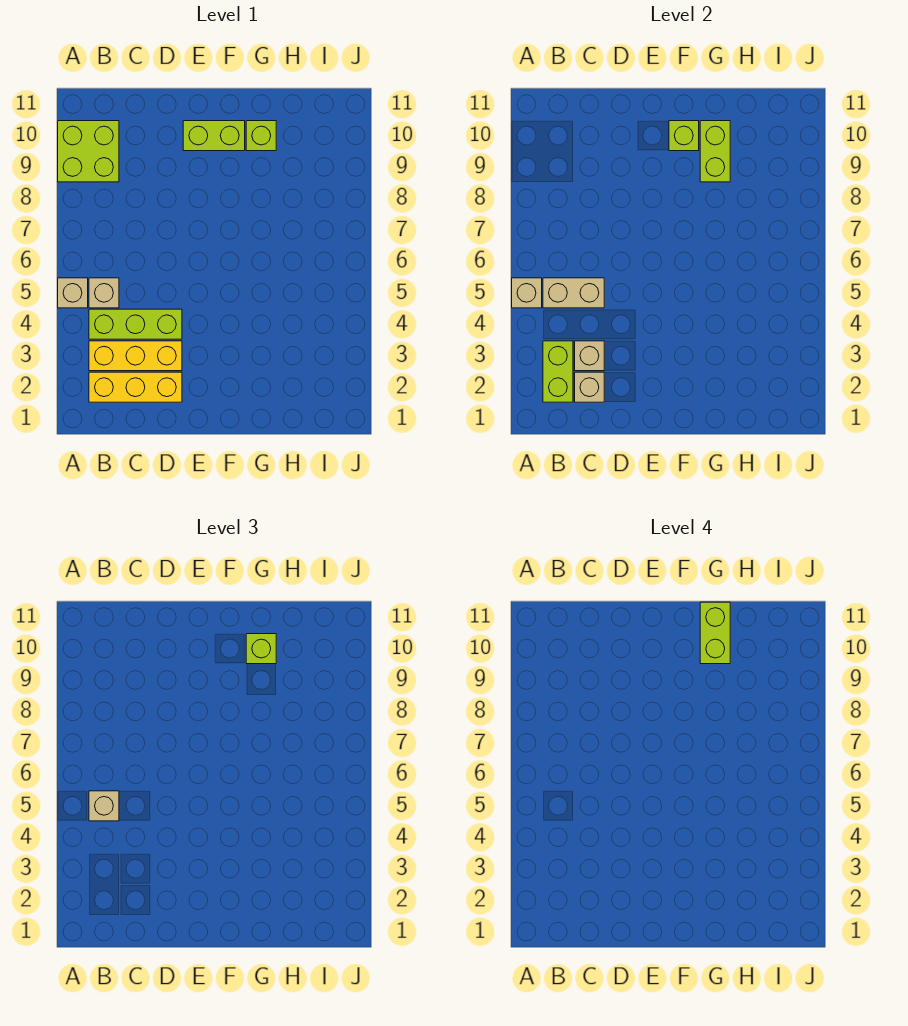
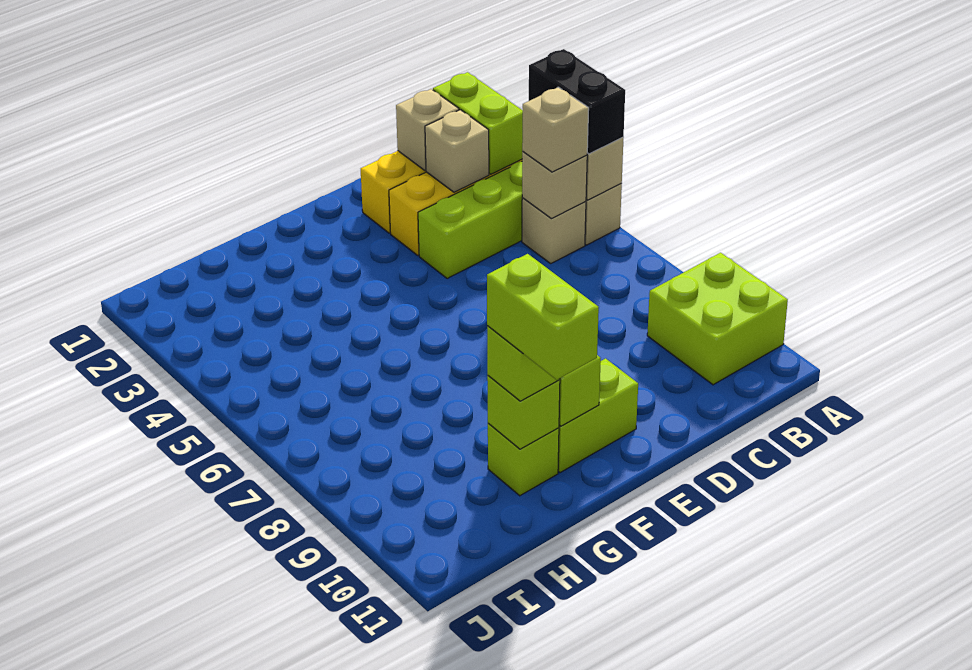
none -> black 1x2 brick [529,49,625,154]
tan 1x2 brick [543,278,604,308] -> tan 1x1 brick [522,152,587,219]
lime 1x2 brick [700,121,730,182] -> lime 1x1 brick [487,376,560,449]

